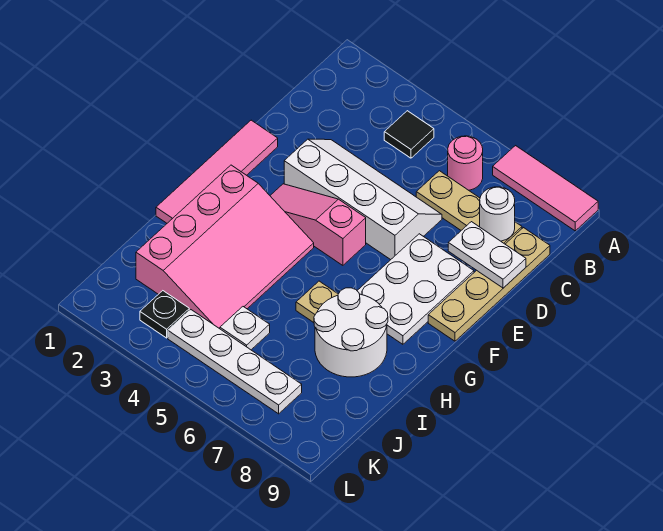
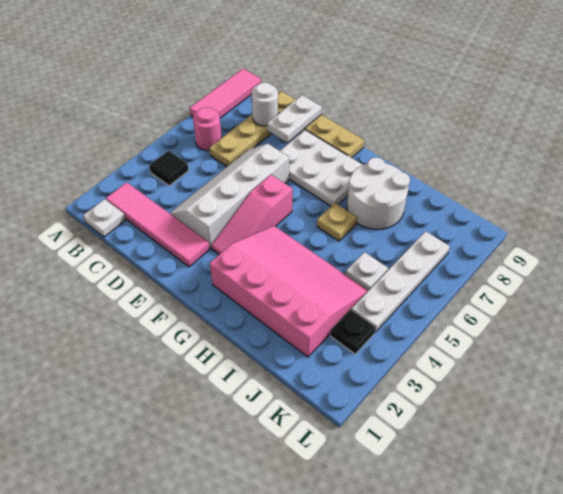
none -> white 1x1 plate [83,199,125,237]
pink 1x4 tile [156,120,278,223] -> pink 1x4 tile moved to [106,182,210,267]

